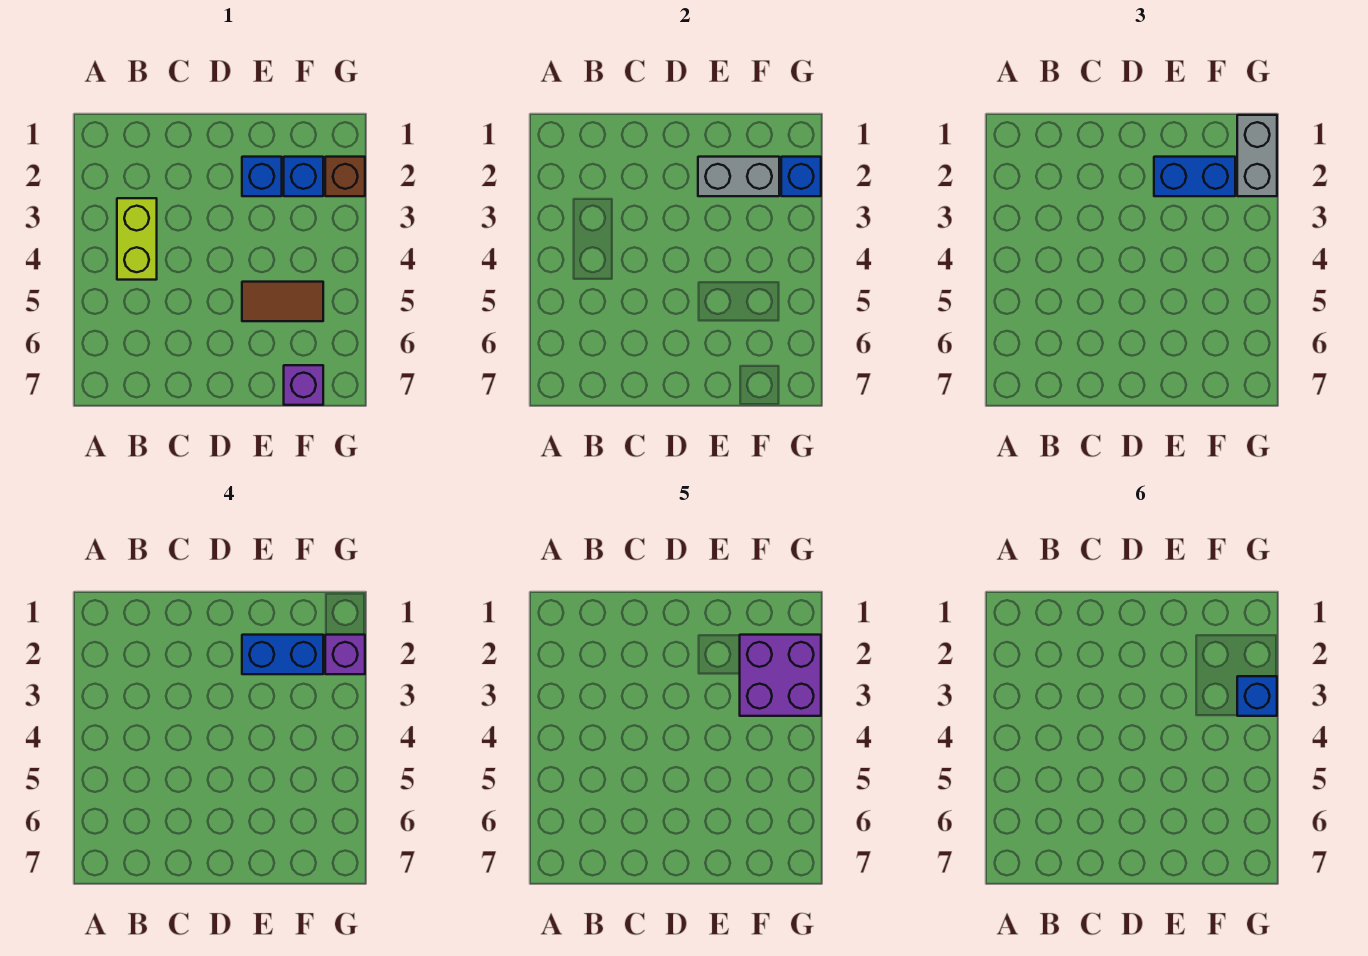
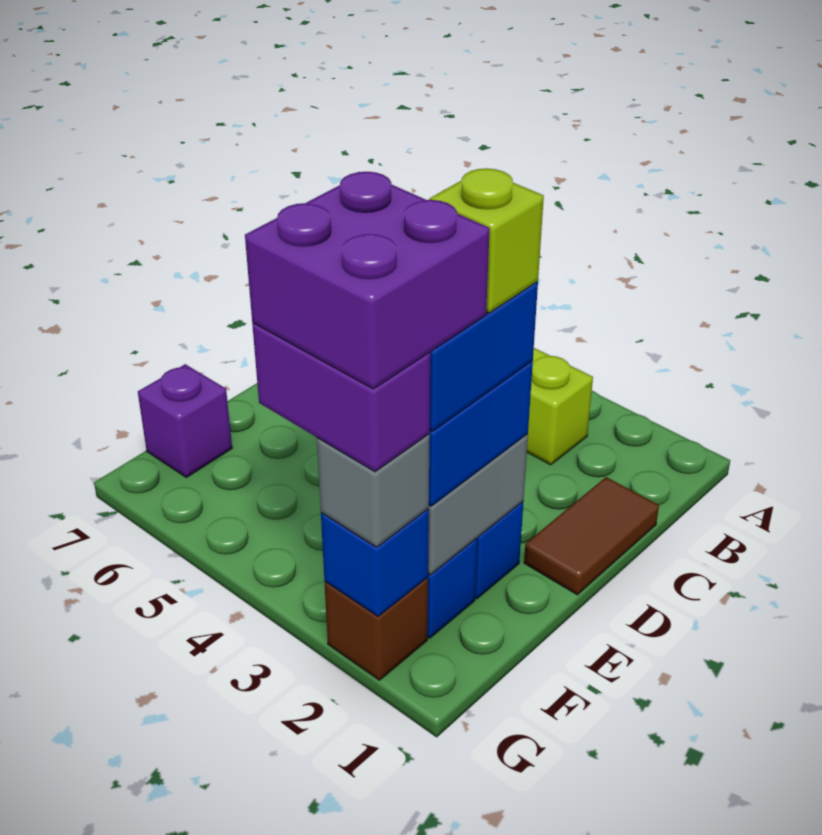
none -> lime 1x1 brick [429,168,544,313]
brown 1x2 tile [242,282,323,321] -> brown 1x2 tile moved to [524,477,659,595]
grey 1x2 brick [1237,115,1277,196] -> grey 1x1 brick [317,434,430,547]
purple 1x1 brick [325,635,365,674] -> purple 1x2 brick [252,323,430,472]
blue 1x1 brick [1237,676,1277,716] -> none

